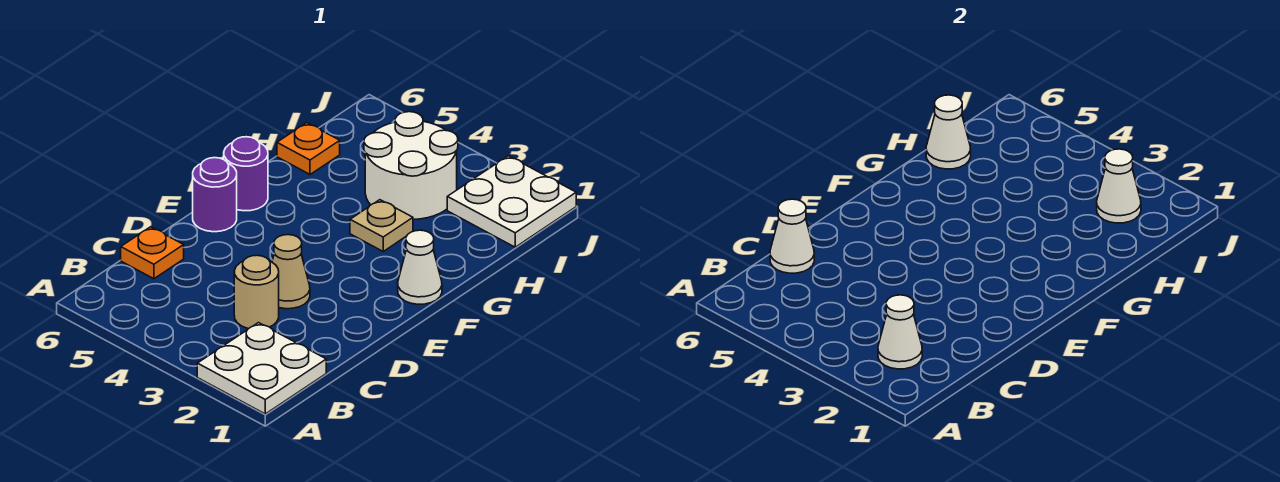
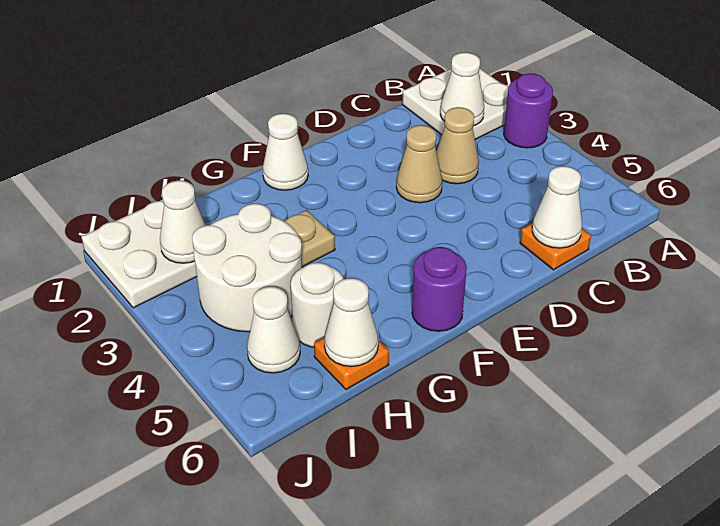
tan 1x1 round brick [234,255,279,329] -> tan 1x1 cone [436,107,479,184]
purple 1x1 round brick [193,158,237,232] -> purple 1x1 round brick moved to [504,74,553,148]
none -> white 1x1 round brick [291,263,343,347]
none -> white 1x1 cone [247,287,300,373]

